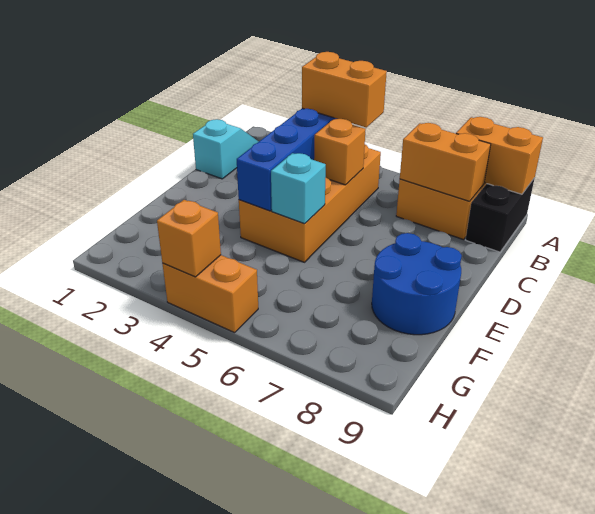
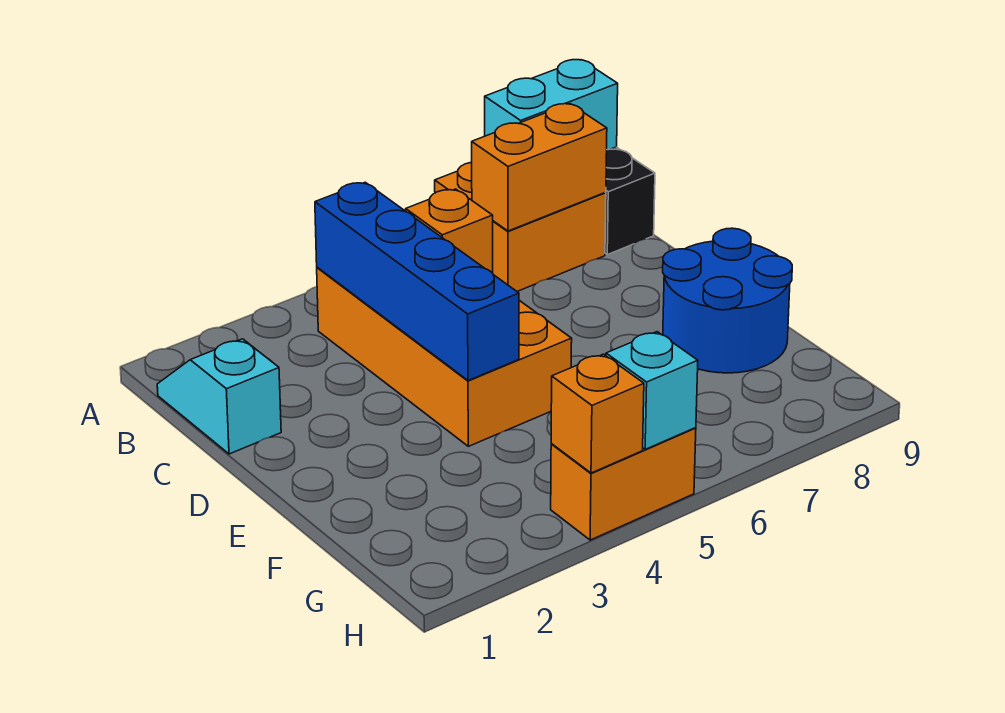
orange 1x2 brick [456,117,543,194] -> cyan 1x2 brick [485,60,618,150]
orange 1x2 brick [302,52,387,127] -> none
cyan 1x1 brick [271,153,326,224] -> cyan 1x1 brick moved to [606,332,698,449]

